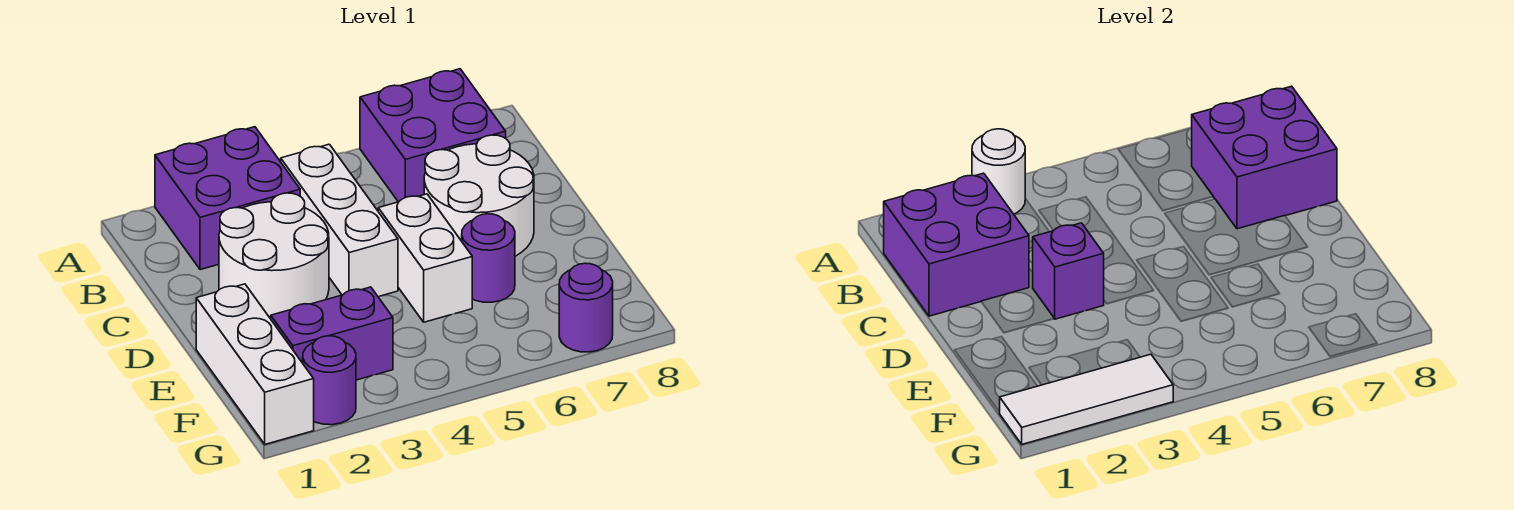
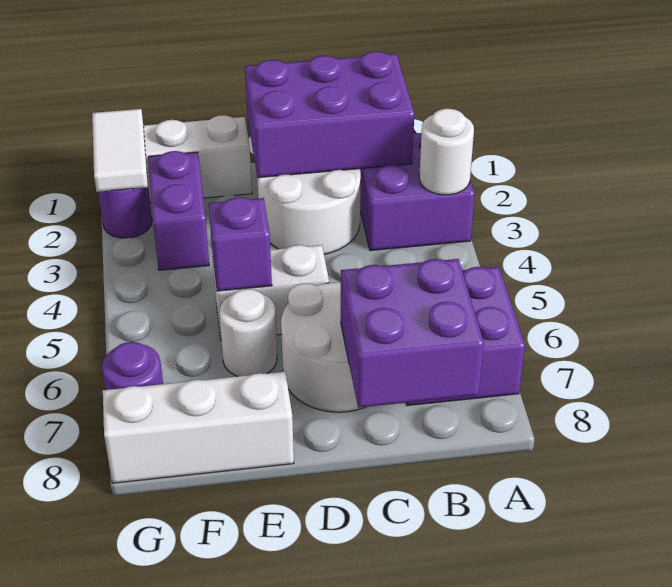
purple 2x2 brick [884,173,1029,316] -> purple 2x3 brick [245,52,414,178]
white 1x3 brick [281,144,398,297] -> white 1x3 brick moved to [103,372,294,483]
purple 1x1 brick [1033,223,1104,319] -> purple 1x1 brick moved to [209,197,272,291]
purple 1x1 round brick [462,214,515,302] -> white 1x1 round brick [219,289,277,376]
white 1x3 tile [1000,354,1173,444] -> white 1x2 tile [92,109,148,192]

